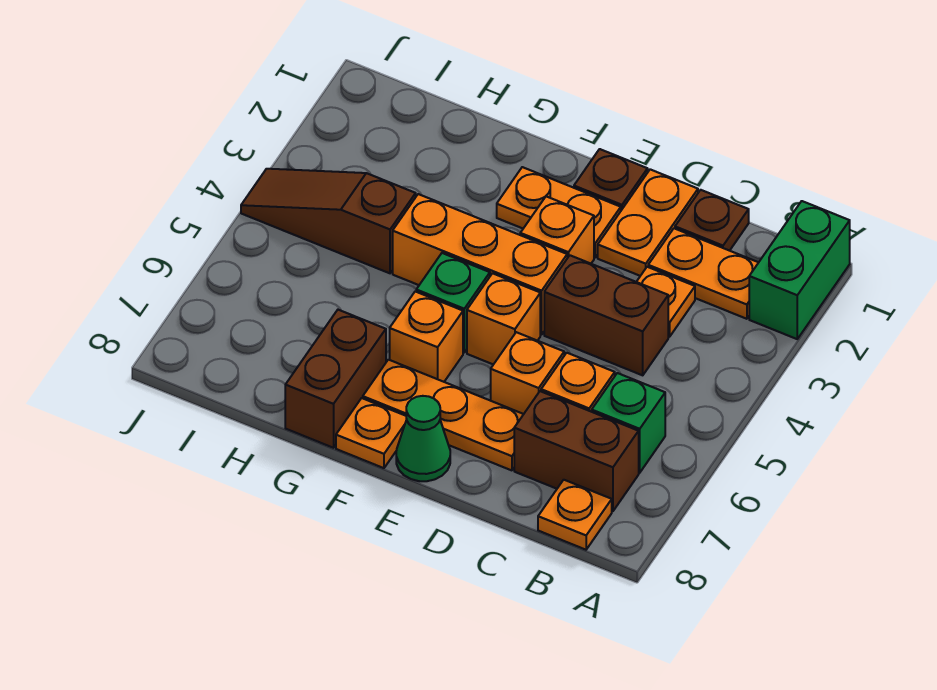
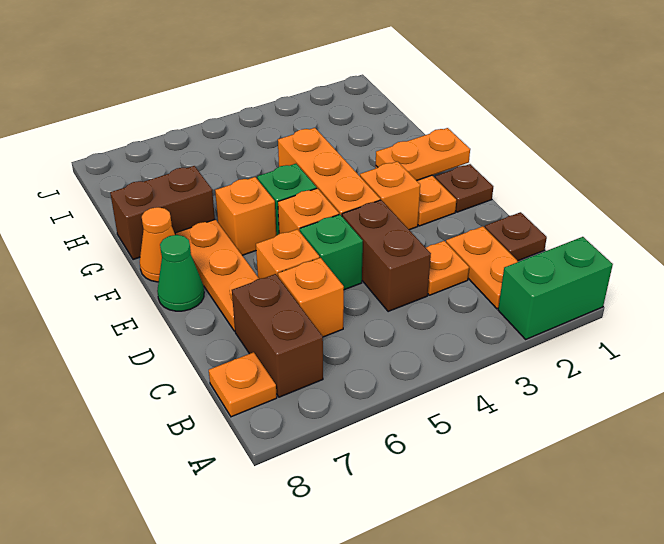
green 1x1 brick [592,373,665,473] -> green 1x1 brick moved to [300,214,363,290]
orange 1x2 plate [598,169,698,276] -> orange 1x2 plate moved to [376,128,470,181]
orange 1x1 plate [336,398,407,468] -> orange 1x1 cone [140,207,175,282]
brown 1x3 slope [241,169,416,273] -> none

